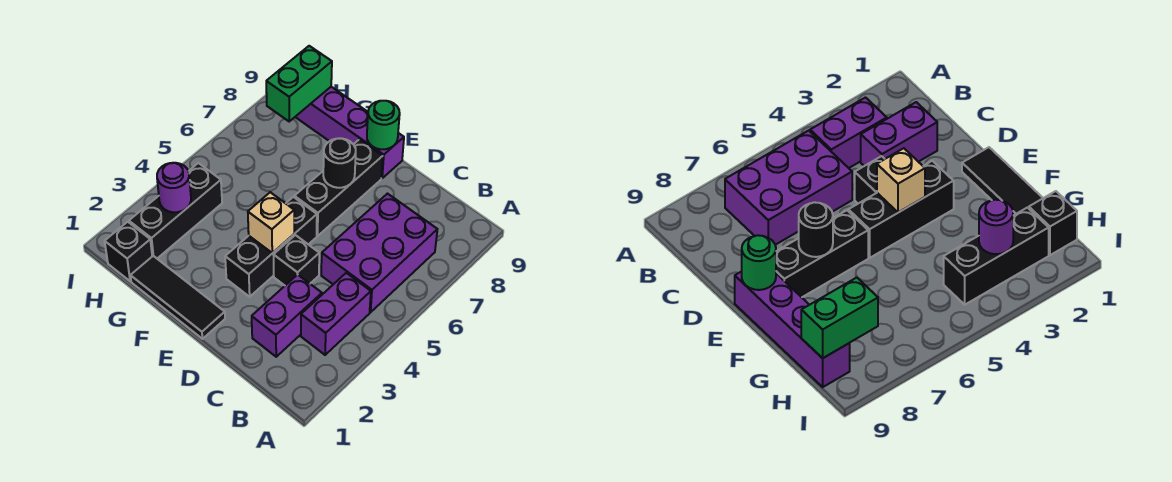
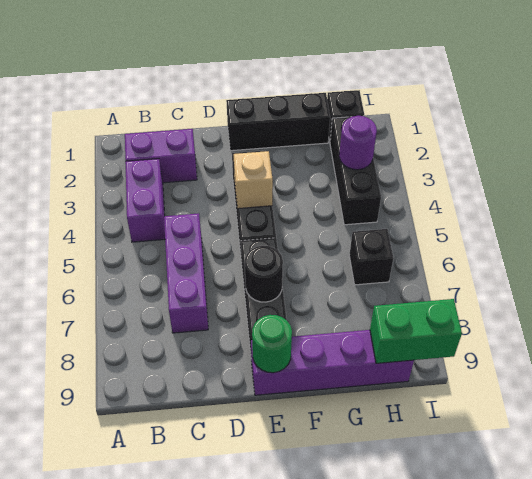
purple 2x3 brick [321,194,437,312] -> purple 1x3 brick [164,213,208,333]
purple 1x2 brick [252,275,322,357] -> purple 1x2 brick turned to [125,129,197,183]
black 1x1 brick [274,235,319,285] -> black 1x1 brick moved to [349,229,393,285]
black 1x3 tile [131,256,225,339] -> black 1x3 brick [226,93,330,151]
green 1x2 brick [266,46,332,121] -> green 1x2 brick turned to [370,299,462,363]

